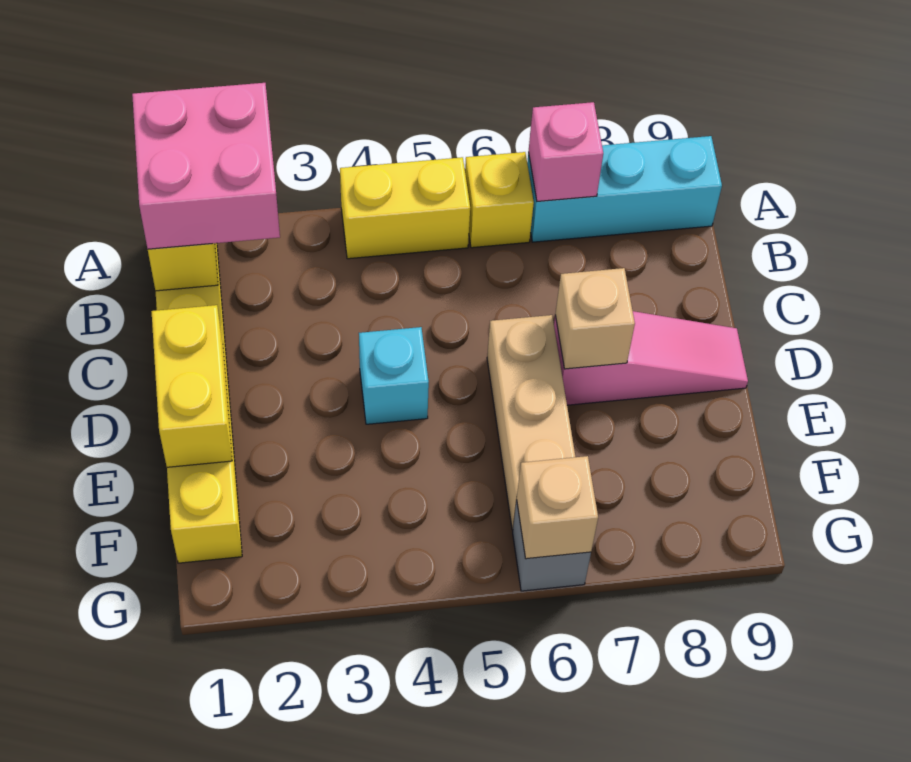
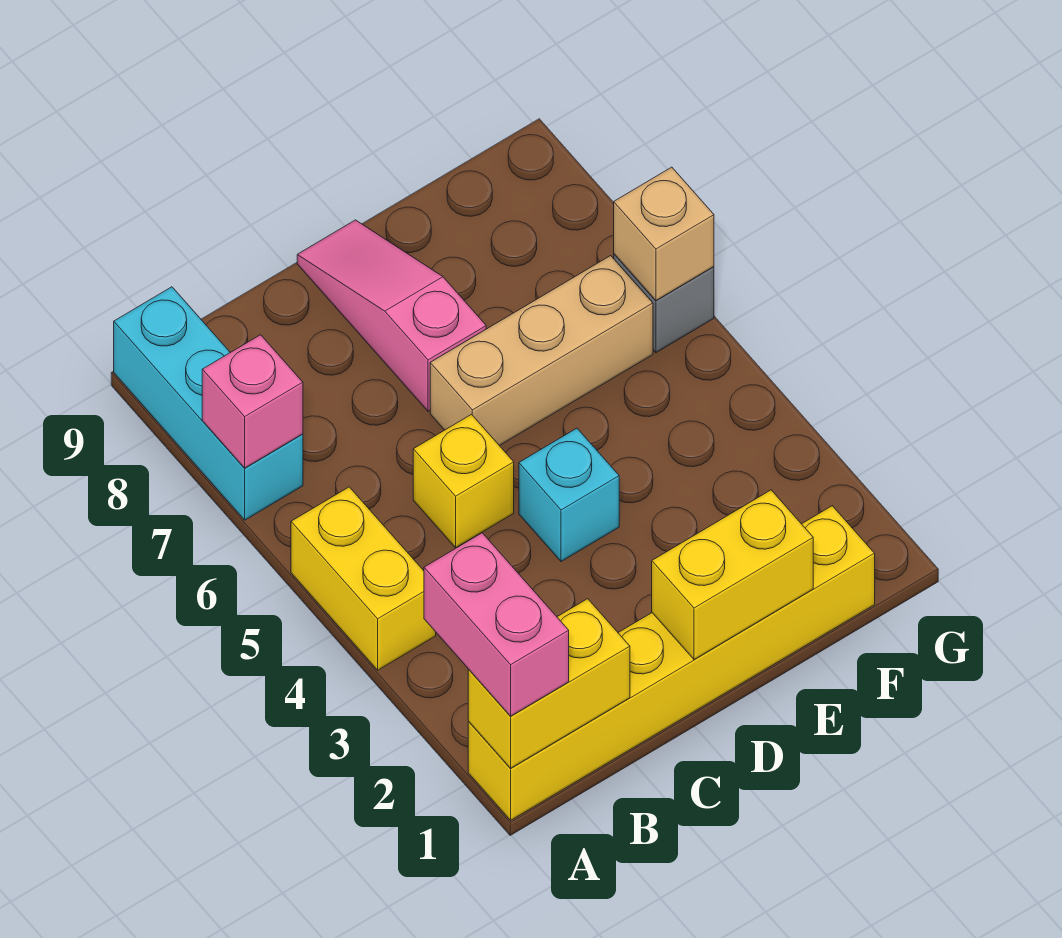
pink 2x2 brick [132,83,280,249] -> pink 1x2 brick [424,533,569,716]
yellow 1x1 brick [465,152,534,248] -> yellow 1x1 brick moved to [413,415,514,548]
tan 1x1 brick [555,268,635,369] -> none

